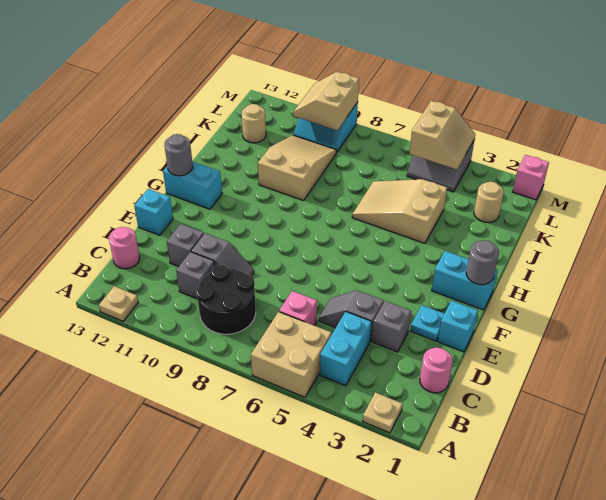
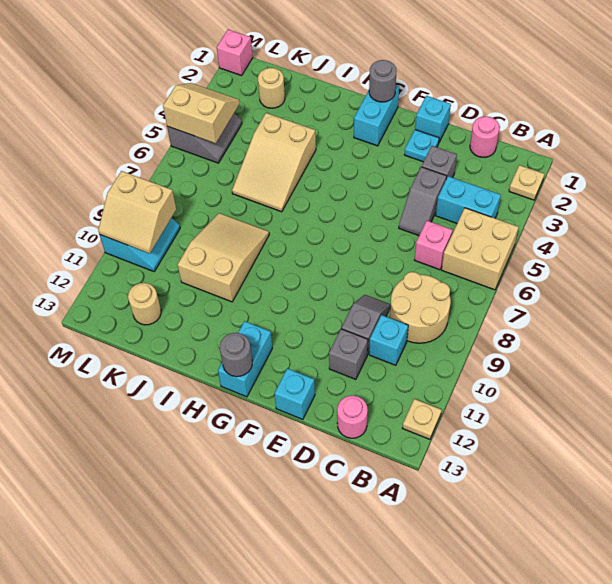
black 2x2 round brick [196,265,256,334] -> tan 2x2 round brick [390,272,451,343]
grey 1x1 brick [176,252,214,299] -> cyan 1x1 brick [369,315,408,365]
tan 2x3 slope [258,135,336,201] -> tan 2x3 slope turned to [178,213,269,302]

